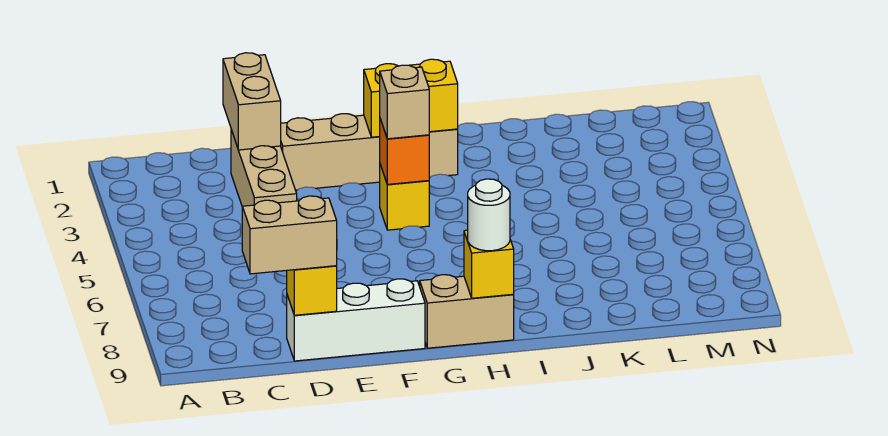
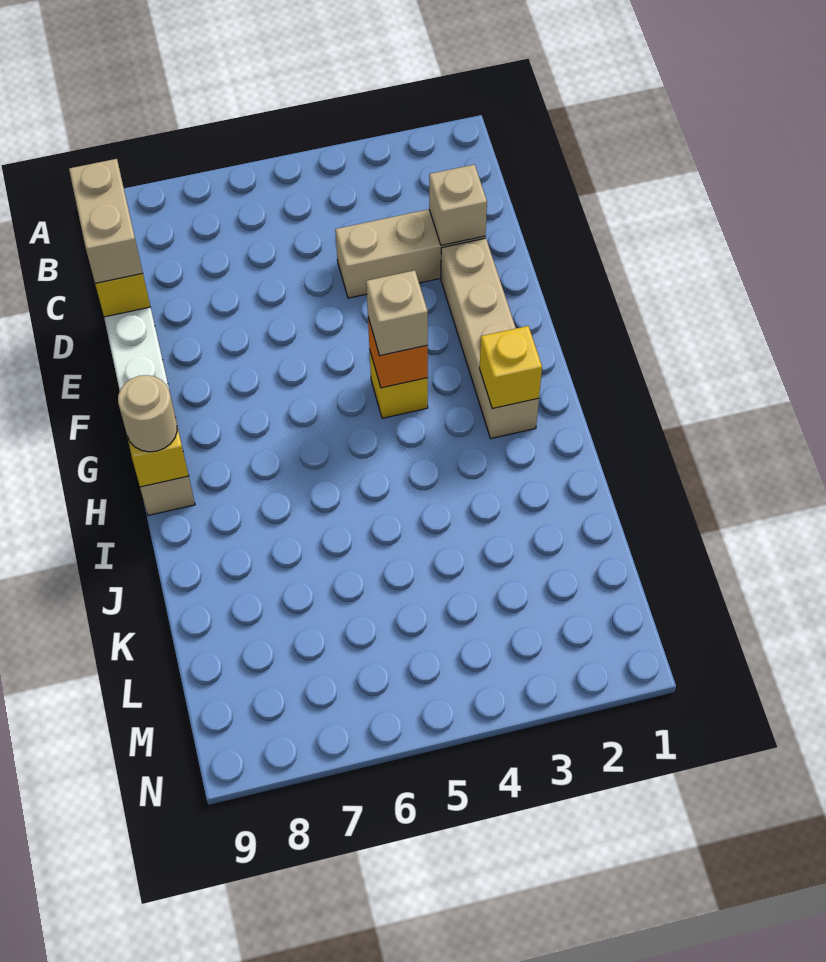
tan 1x2 brick [223,53,281,150] -> tan 1x1 brick [429,165,487,245]
yellow 1x2 brick [364,59,458,137] -> yellow 1x1 brick [480,326,542,409]
white 1x1 round brick [468,179,510,251] -> tan 1x1 round brick [118,375,177,452]

